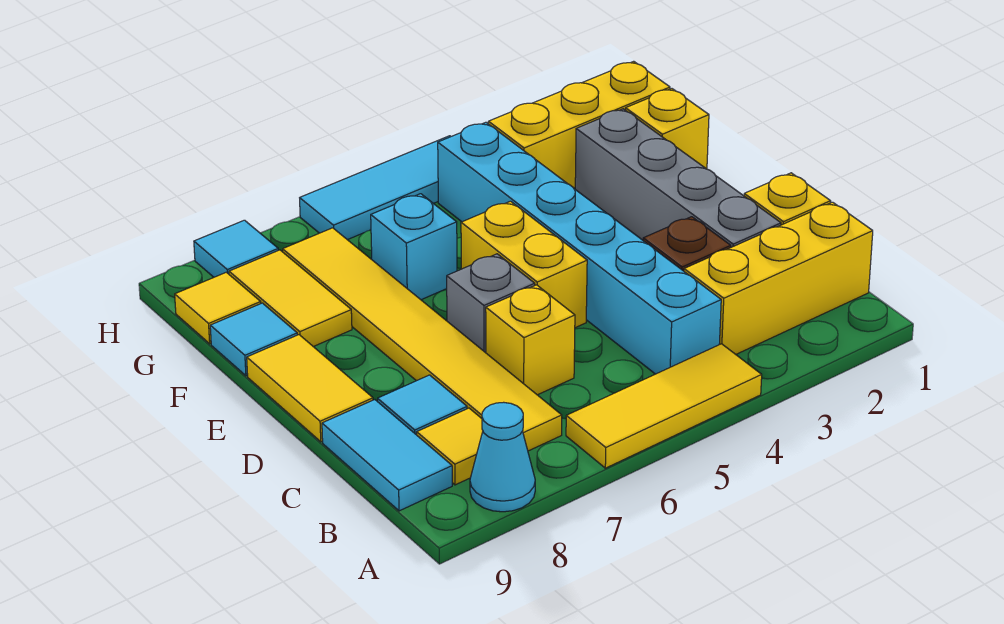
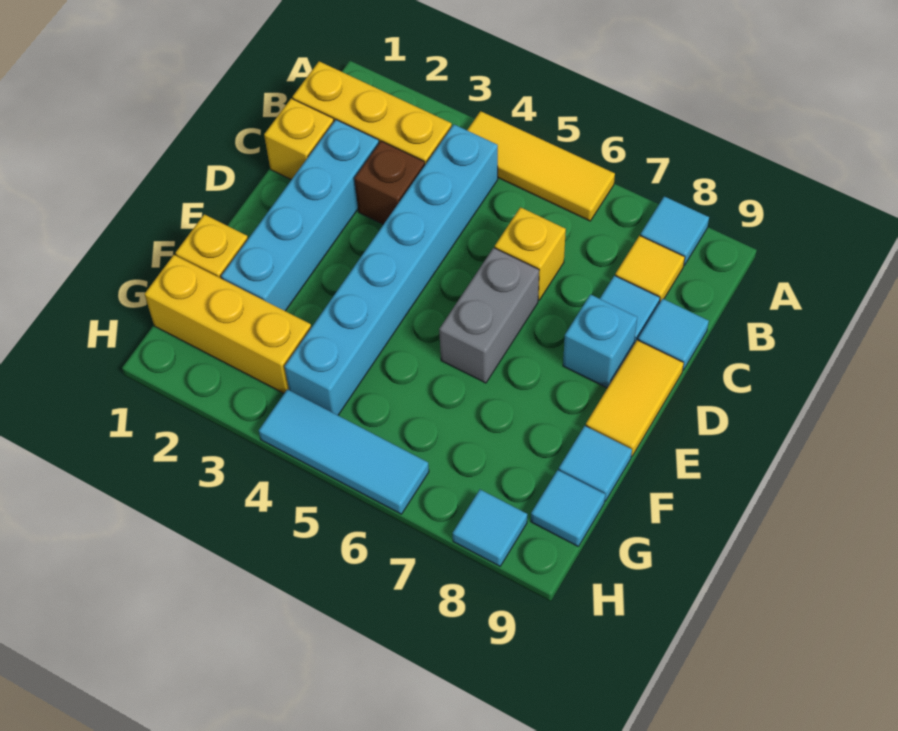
cyan 1x1 cone [470,402,535,512] -> cyan 1x1 tile [640,196,709,265]
yellow 1x6 tile [283,228,562,451] -> none
cyan 1x2 tile [322,400,452,511] -> cyan 1x1 tile [638,299,709,370]
grey 1x4 brick [575,109,781,247] -> cyan 1x4 brick [221,120,379,311]
yellow 1x2 brick [461,201,587,328] -> none
grey 1x1 brick [447,254,535,353] -> grey 1x2 brick [439,248,539,383]
cyan 1x1 brick [371,194,457,300] -> cyan 1x1 brick moved to [563,294,637,388]
yellow 1x2 tile [229,250,352,347] -> none
yellow 1x1 tile [175,272,261,344] -> cyan 1x1 tile [531,470,605,547]

